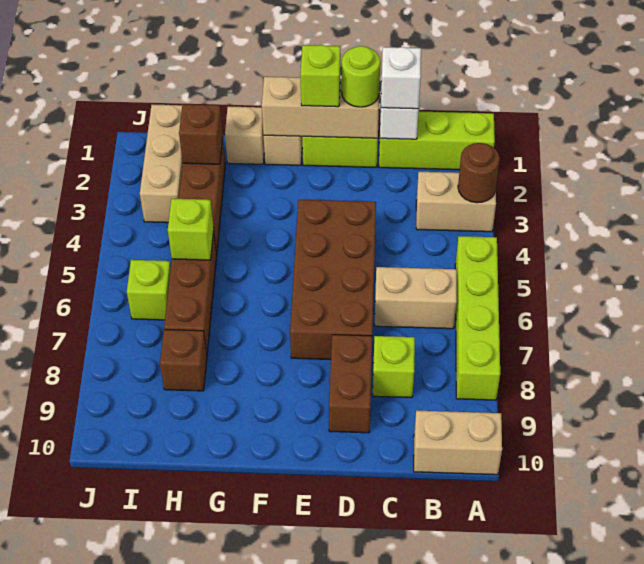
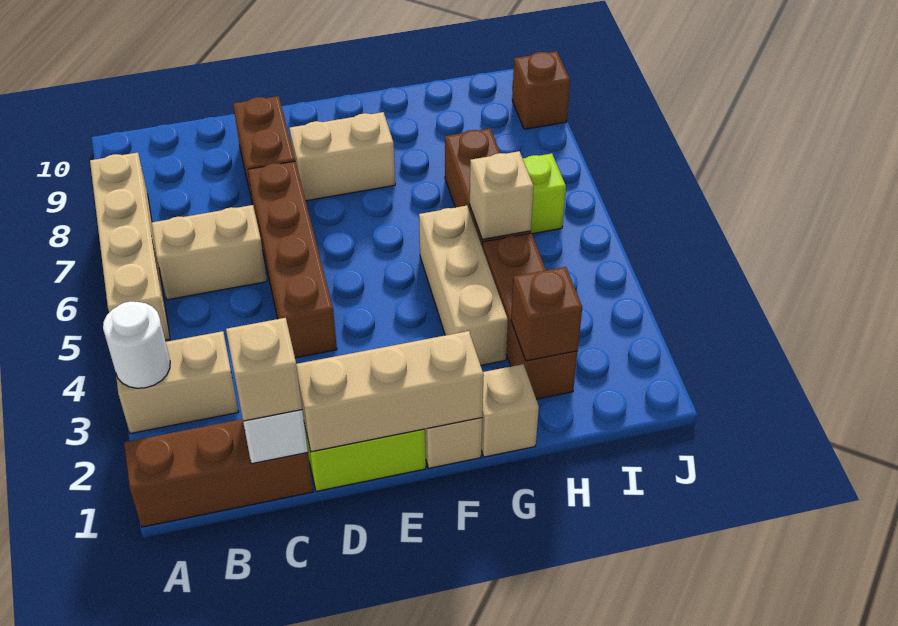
lime 1x3 brick [379,111,495,170] -> brown 1x3 brick [124,419,313,527]
brown 1x1 round brick [458,143,500,203] -> white 1x1 round brick [103,301,170,388]
lime 1x4 brick [455,236,500,400] -> tan 1x4 brick [90,153,170,340]
tan 1x2 brick [414,410,502,475] -> tan 1x2 brick moved to [290,112,395,201]
white 1x1 brick [381,47,421,109] -> tan 1x1 brick [226,318,302,421]
lime 1x1 brick [373,336,415,398] -> none
lime 1x1 round brick [342,46,380,107] -> none
brown 2x4 brick [290,200,376,360] -> brown 1x4 brick [248,161,337,358]
lime 1x1 brick [300,45,340,107] -> none
lime 1x1 brick [168,199,214,260] -> tan 1x1 brick [470,151,534,239]
brown 1x1 brick [160,330,207,391] -> brown 1x1 brick moved to [512,51,570,129]
tan 1x3 brick [140,105,183,223] -> tan 1x3 brick moved to [419,206,508,365]

